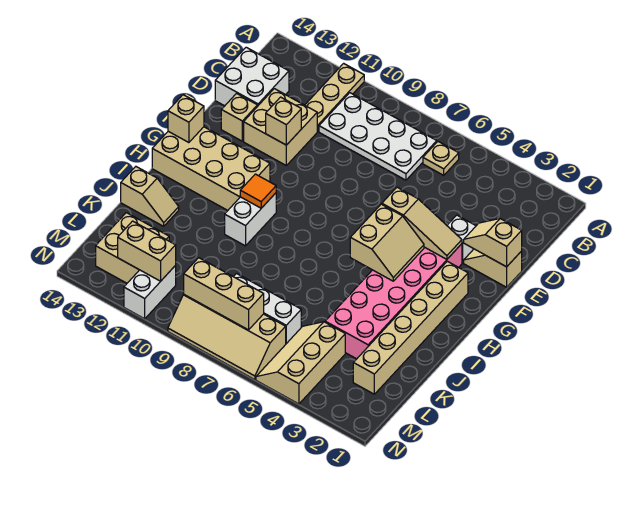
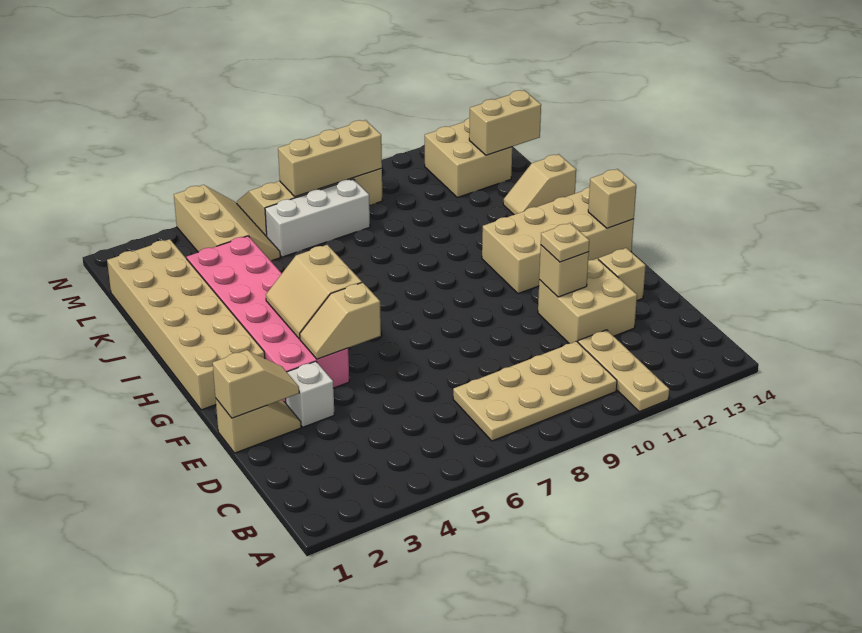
tan 1x1 plate [423,142,459,175] -> tan 1x1 plate moved to [541,223,589,262]
white 2x4 plate [319,93,437,180] -> tan 2x4 plate [453,341,617,441]
white 2x2 brick [215,47,289,107] -> none
tan 1x3 slope [382,187,462,259] -> tan 1x2 slope [300,282,381,359]
tan 1x6 brick [353,261,468,394] -> tan 2x6 brick [107,239,265,410]
white 1x2 brick [225,193,276,246] -> none
orange 1x1 tile [240,174,276,208] -> none
white 1x2 brick [124,265,176,319] -> none
tan 1x2 brick [118,221,176,281] -> tan 1x2 brick moved to [469,90,541,155]

